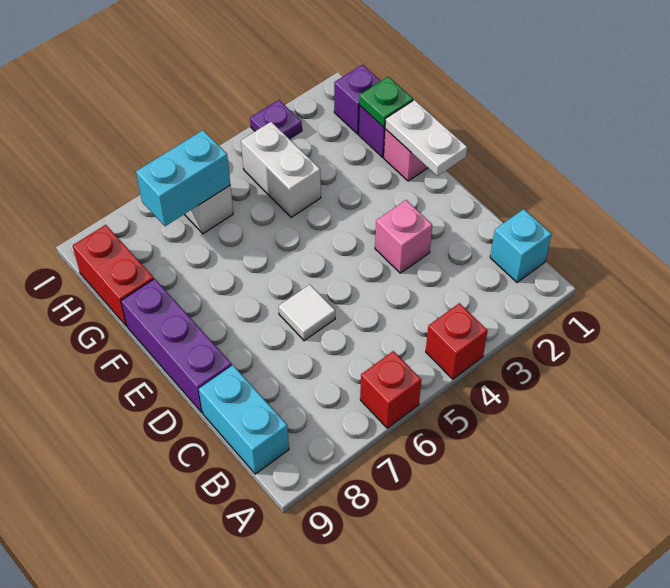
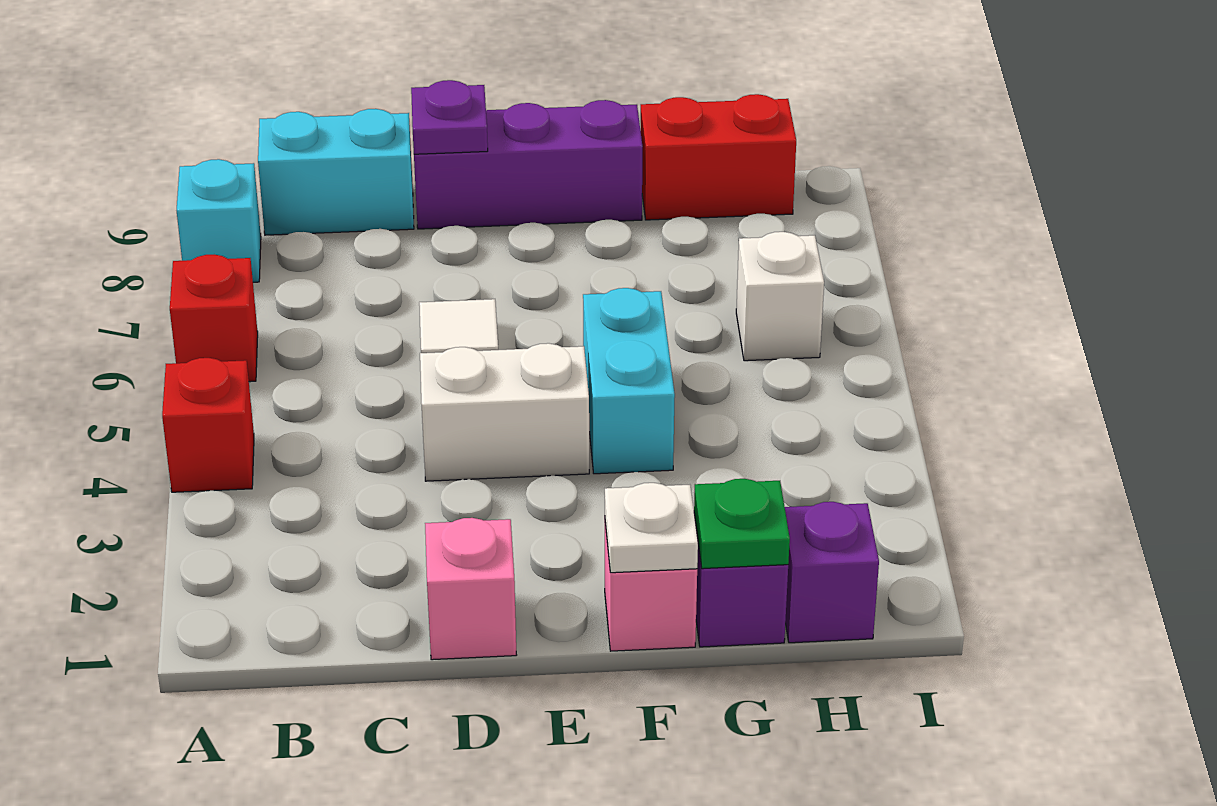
cyan 1x1 brick [490,209,552,282] -> cyan 1x1 brick moved to [177,159,261,282]
pink 1x1 brick [375,200,432,273] -> pink 1x1 brick moved to [425,518,516,660]
white 1x2 plate [385,100,467,176] -> white 1x1 plate [605,483,698,573]
white 1x2 brick [241,122,321,217] -> white 1x2 brick moved to [420,343,589,481]
cyan 1x2 brick [136,130,230,226] -> cyan 1x2 brick moved to [583,288,675,474]
purple 1x1 plate [250,100,302,139] -> purple 1x1 plate moved to [411,80,488,154]

